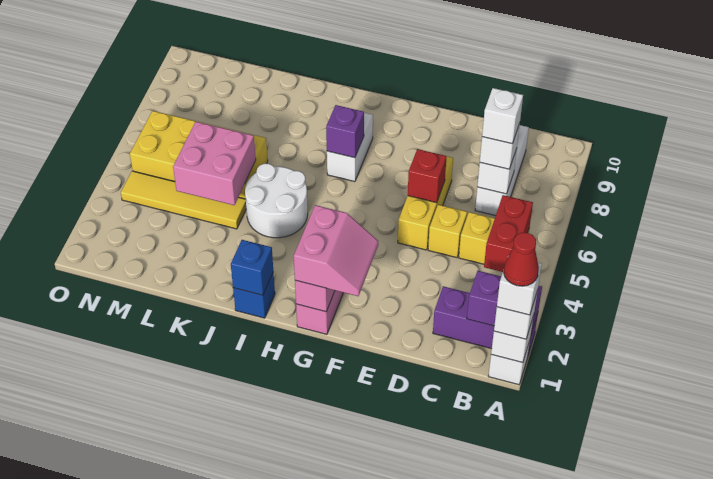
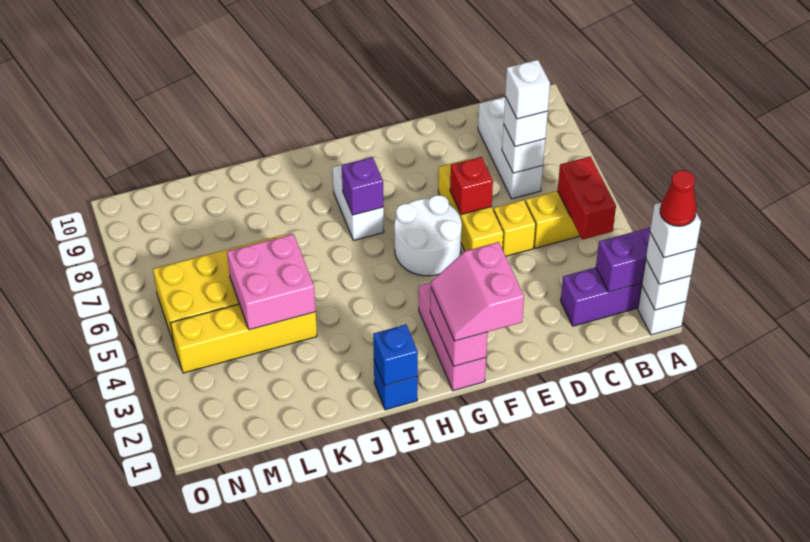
pink 2x2 slope [294,205,378,296] -> pink 2x2 slope turned to [431,242,524,341]
white 2x2 round brick [245,164,308,238] -> white 2x2 round brick moved to [394,195,462,276]
yellow 1x4 tile [121,171,246,229] -> yellow 1x4 brick [171,304,317,373]

